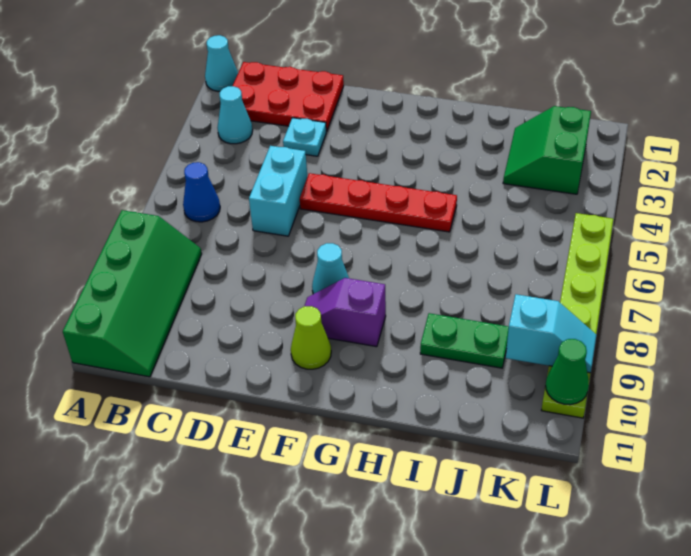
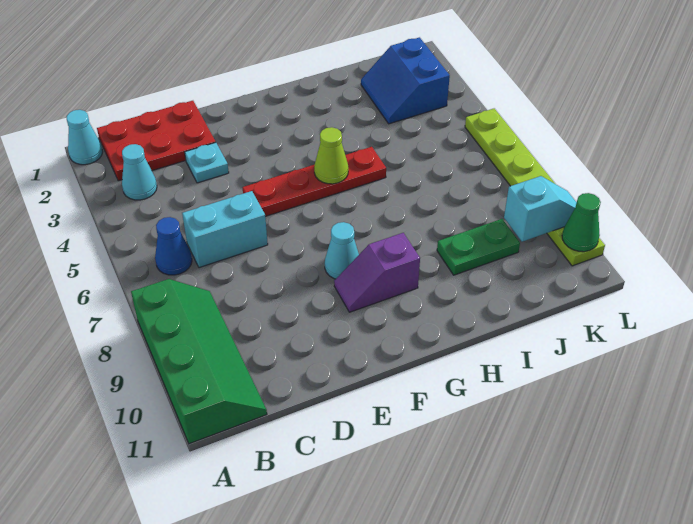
cyan 1x2 brick [249,146,307,236] -> cyan 1x2 brick turned to [182,191,268,268]
lime 1x1 cone [291,306,331,369] -> lime 1x1 cone moved to [314,127,348,184]
green 2x2 slope [503,106,591,194] -> blue 2x2 slope [361,37,450,124]

